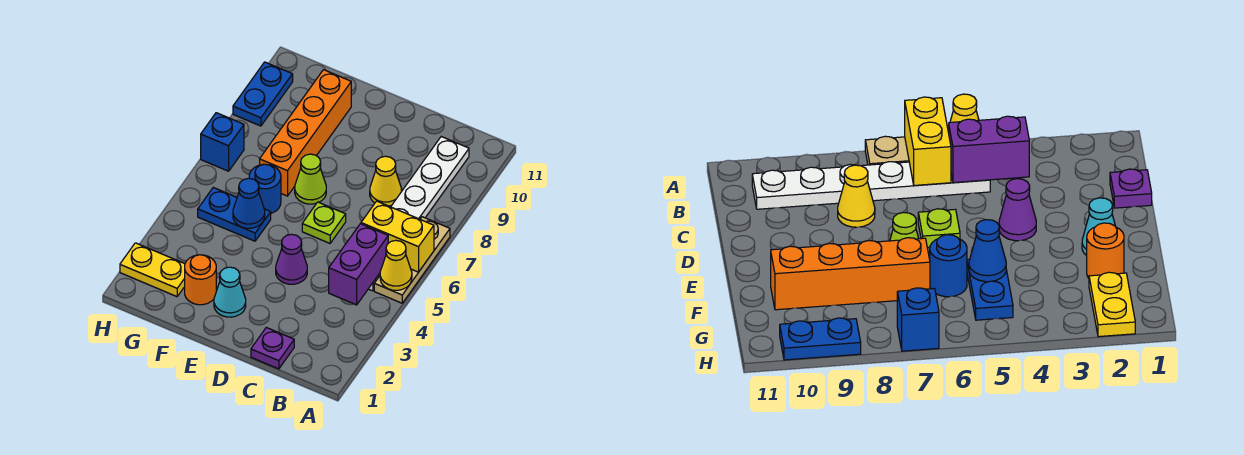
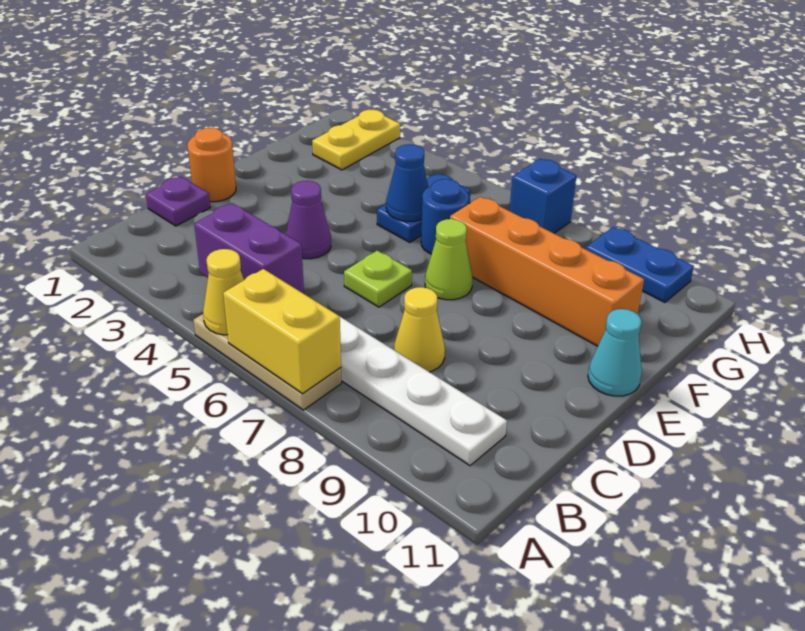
yellow 1x2 brick [361,201,434,272] -> yellow 1x2 brick turned to [223,269,341,394]
cyan 1x1 cone [214,267,246,317] -> cyan 1x1 cone moved to [588,309,642,396]
orange 1x1 round brick [185,255,216,305] -> orange 1x1 round brick moved to [187,128,236,202]

